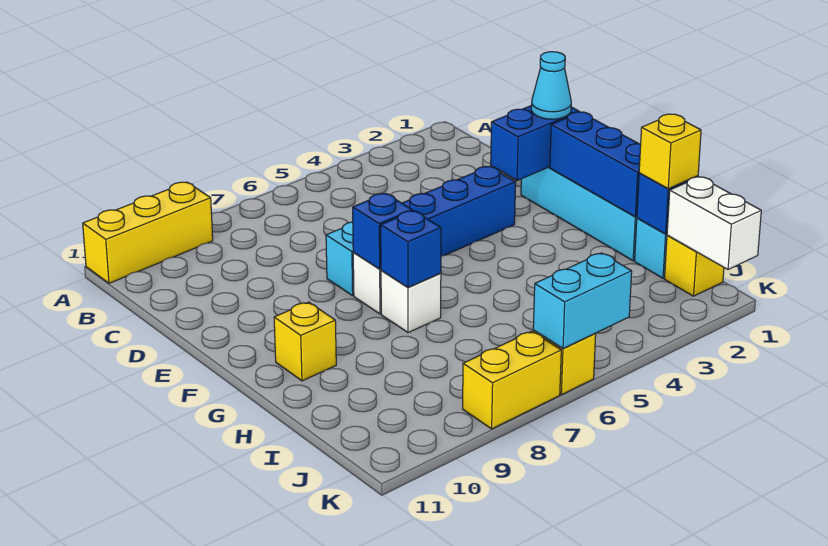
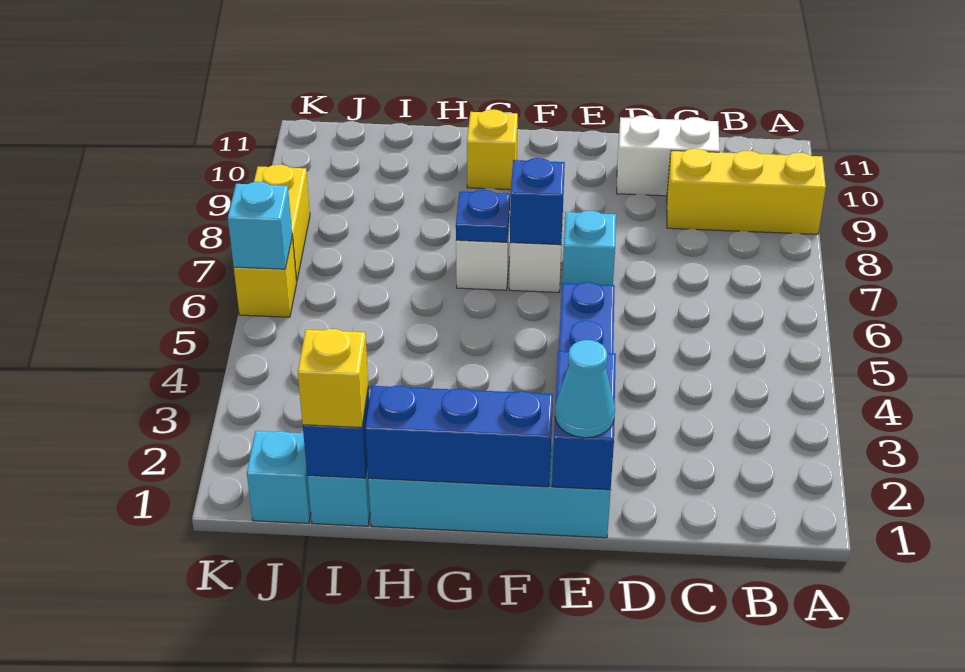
yellow 1x3 brick [83,182,213,283] -> yellow 1x3 brick turned to [667,148,826,234]
blue 1x1 brick [381,211,441,287] -> blue 1x1 plate [456,190,510,242]
yellow 1x1 brick [665,235,724,296] -> cyan 1x1 brick [247,431,311,523]
white 1x2 brick [667,177,761,270] -> white 1x2 brick moved to [617,115,720,196]
cyan 1x2 brick [533,253,632,348] -> cyan 1x1 brick [228,182,292,269]

